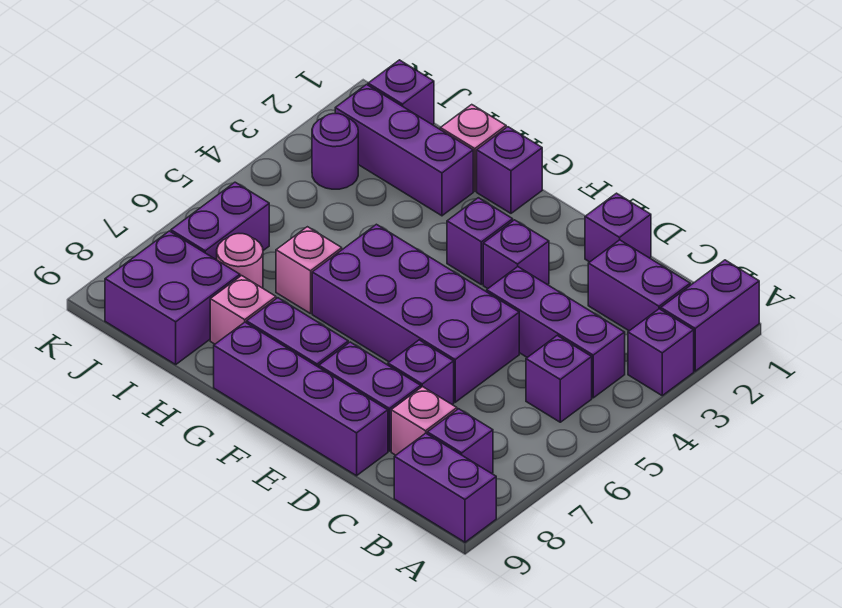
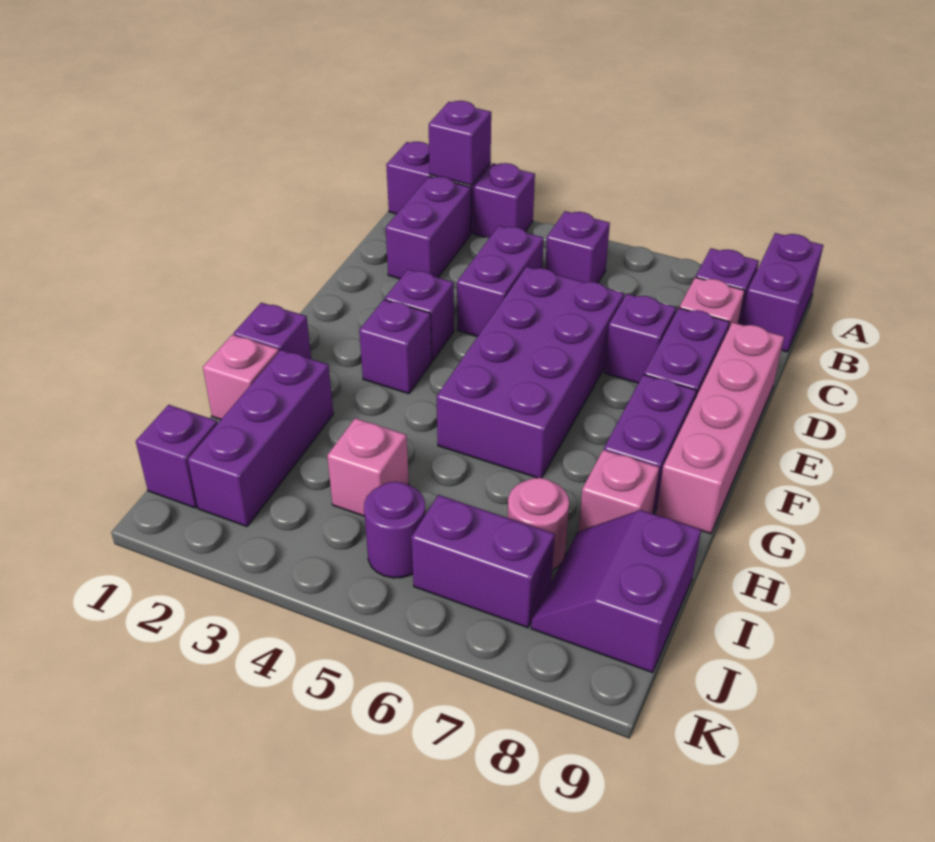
purple 1x3 brick [487,267,625,398] -> purple 1x2 brick [457,226,544,336]
purple 1x1 brick [585,193,651,262] -> purple 1x1 brick moved to [429,101,491,185]
purple 1x4 brick [214,322,388,476] -> pink 1x4 brick [656,322,784,534]
pink 1x1 brick [276,227,342,314] -> pink 1x1 brick moved to [327,418,409,516]
purple 2x2 brick [105,231,240,364] -> purple 2x2 slope [531,510,701,673]
purple 1x1 round brick [312,114,358,189] -> purple 1x1 round brick moved to [364,482,425,578]

